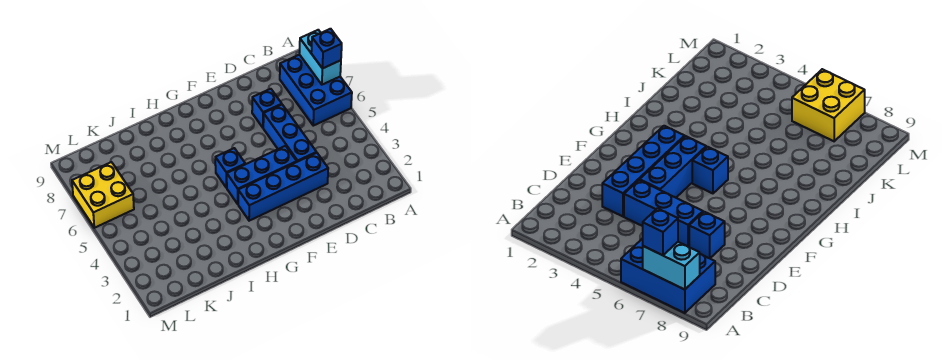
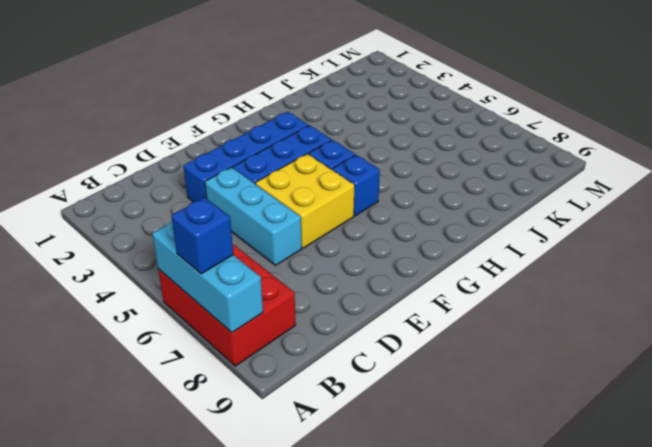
blue 2x3 brick [280,55,352,126] -> red 2x3 brick [158,244,296,366]
cyan 1x2 brick [299,30,341,85] -> cyan 1x3 brick [152,221,263,333]
blue 1x3 brick [263,105,316,162] -> cyan 1x3 brick [205,167,302,265]
blue 1x1 brick [252,89,282,128] -> blue 1x1 brick moved to [332,155,380,216]
yellow 2x2 brick [72,162,134,228] -> yellow 2x2 brick moved to [255,154,355,248]

